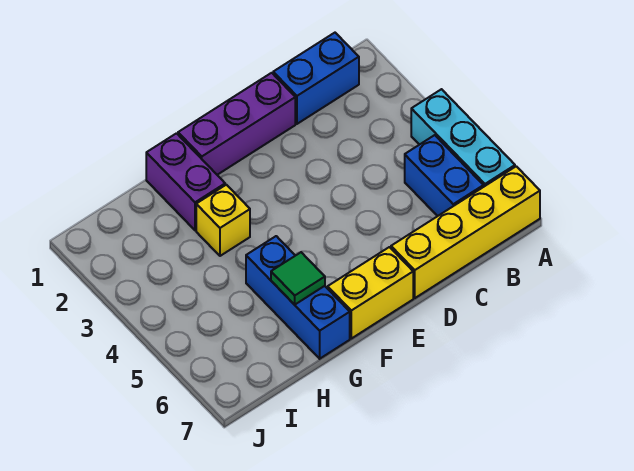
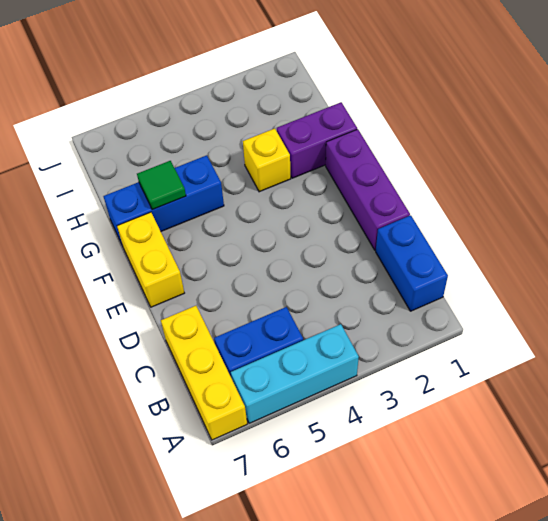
yellow 1x4 brick [391,166,540,298] -> yellow 1x3 brick [161,306,247,440]

